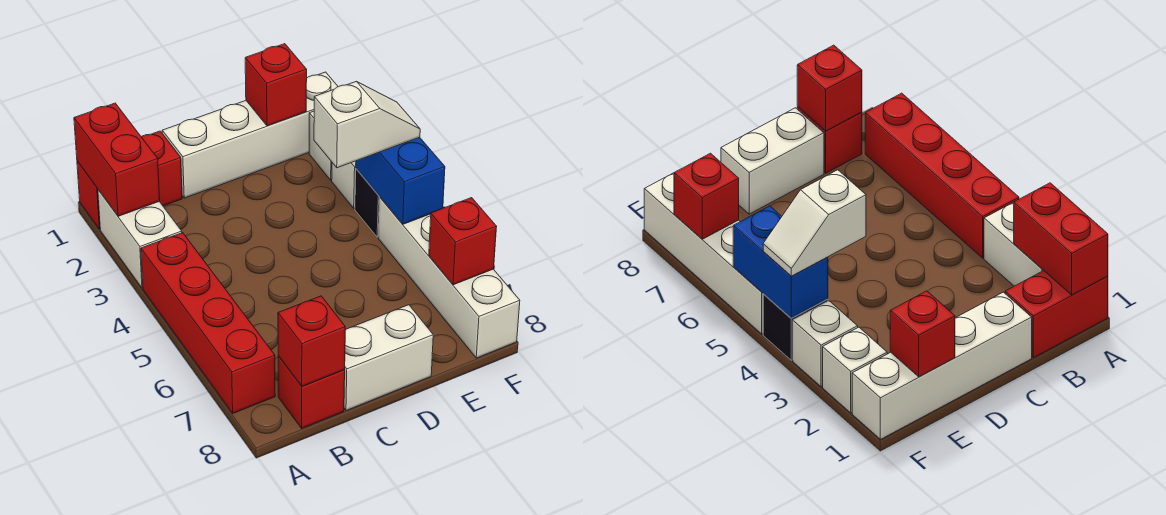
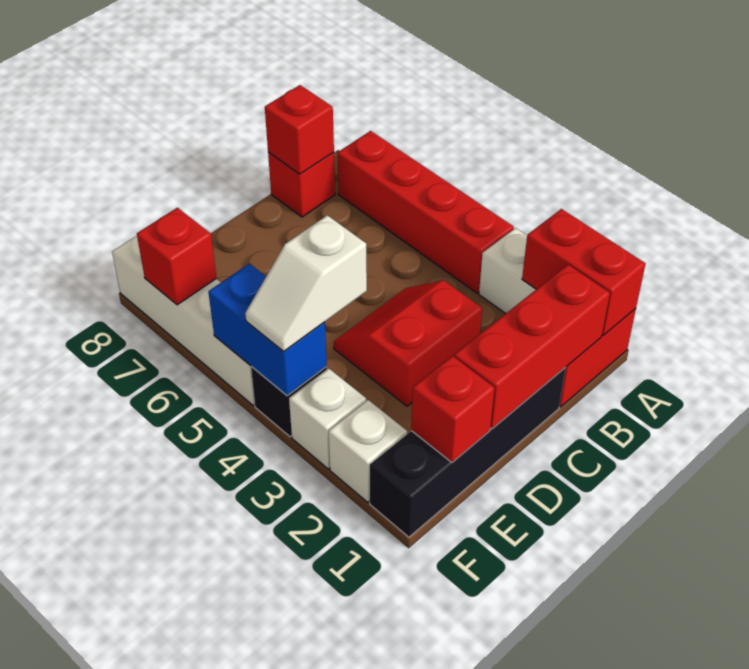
none -> red 1x3 brick [454,265,610,429]
white 1x4 brick [162,72,338,198] -> black 1x4 brick [370,368,566,537]
none -> red 2x2 slope [334,280,482,406]
white 1x2 brick [344,305,433,411] -> none

